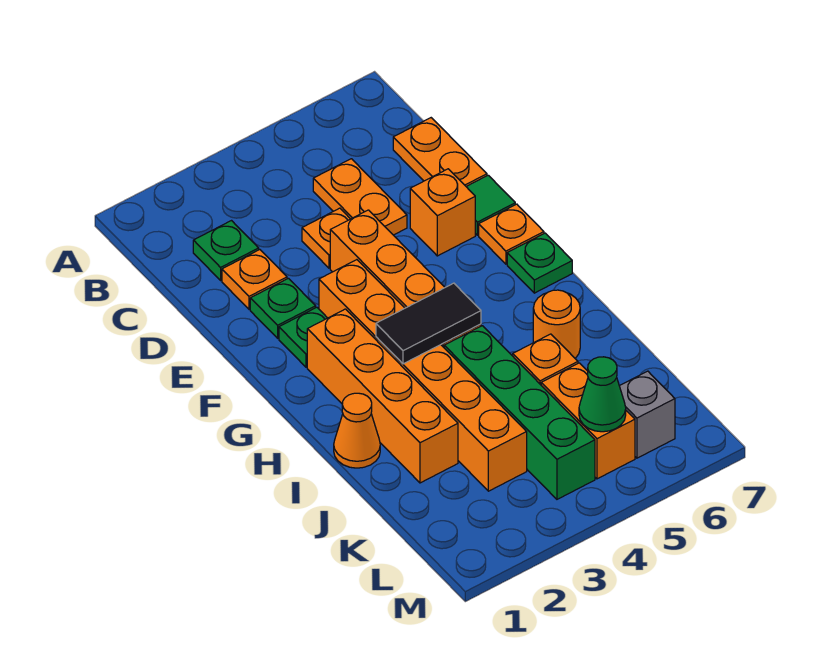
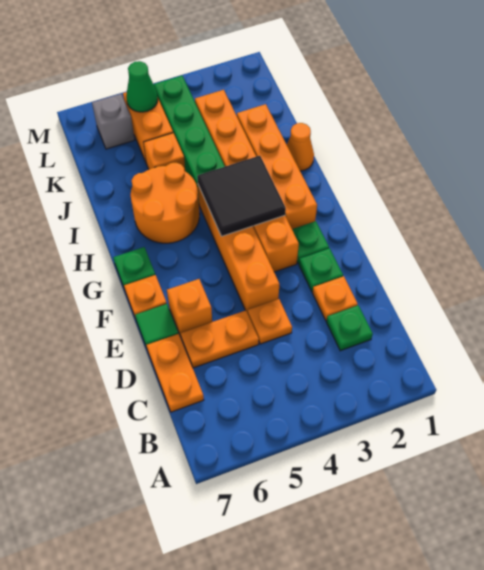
orange 1x2 plate [313,159,407,235] -> orange 1x2 plate turned to [181,310,259,368]
black 1x2 tile [376,283,481,364] -> black 2x2 tile [197,156,286,236]
orange 1x1 round brick [533,290,580,358] -> orange 2x2 round brick [131,163,200,243]

